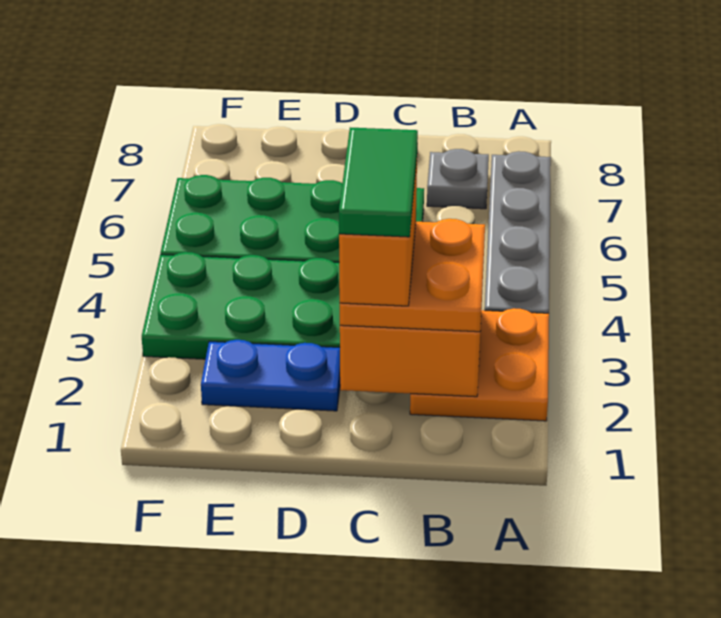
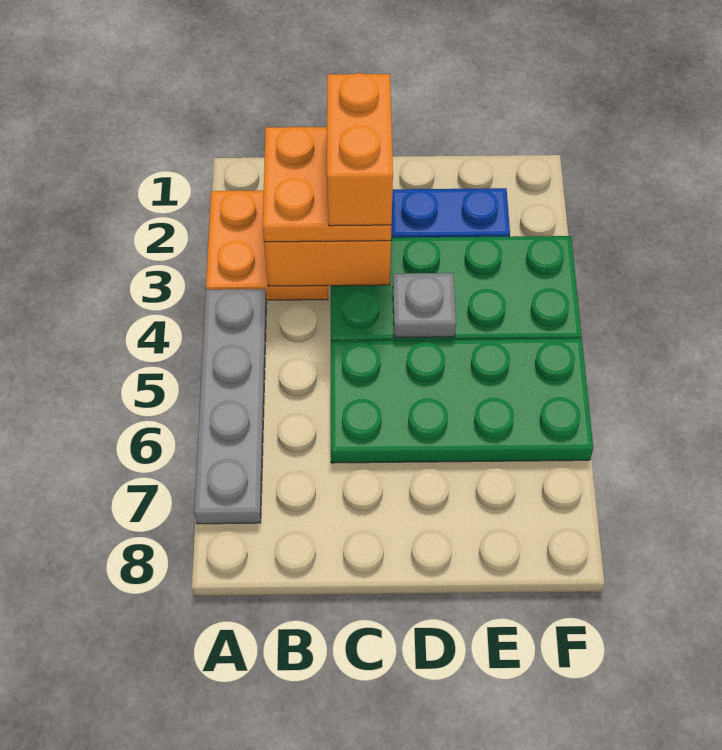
grey 1x1 plate [427,149,489,209] -> grey 1x1 plate moved to [393,273,456,338]
green 1x2 tile [339,128,418,237] -> none

